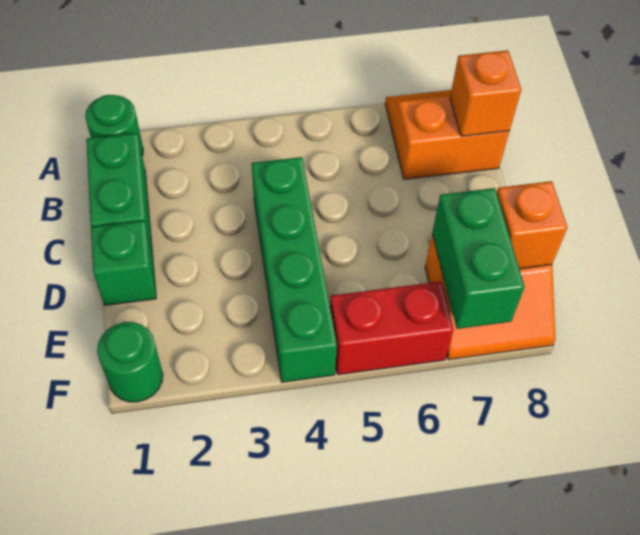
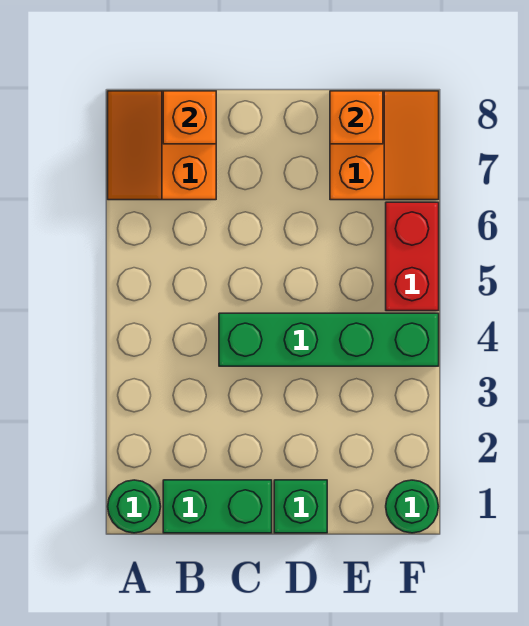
green 1x2 brick [432,188,524,329] -> none

